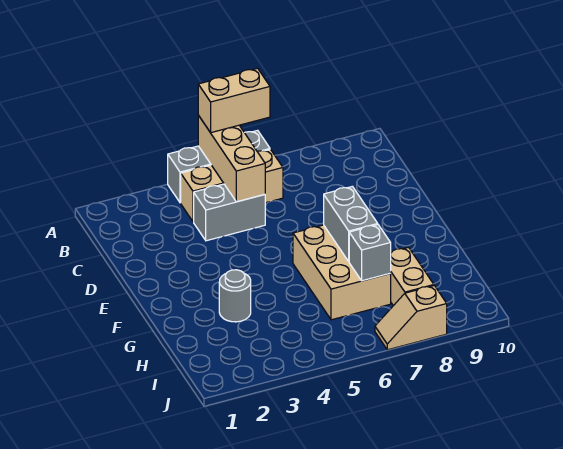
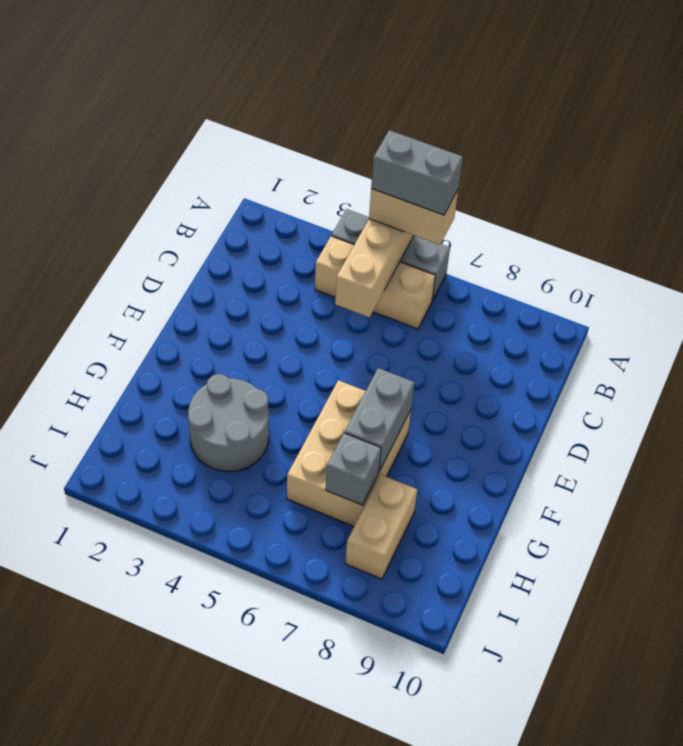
grey 1x2 brick [194,184,265,241] -> grey 1x2 brick moved to [371,130,463,215]
grey 1x1 round brick [219,270,251,322] -> grey 2x2 round brick [188,374,269,472]
tan 1x2 slope [375,286,447,350] -> none

